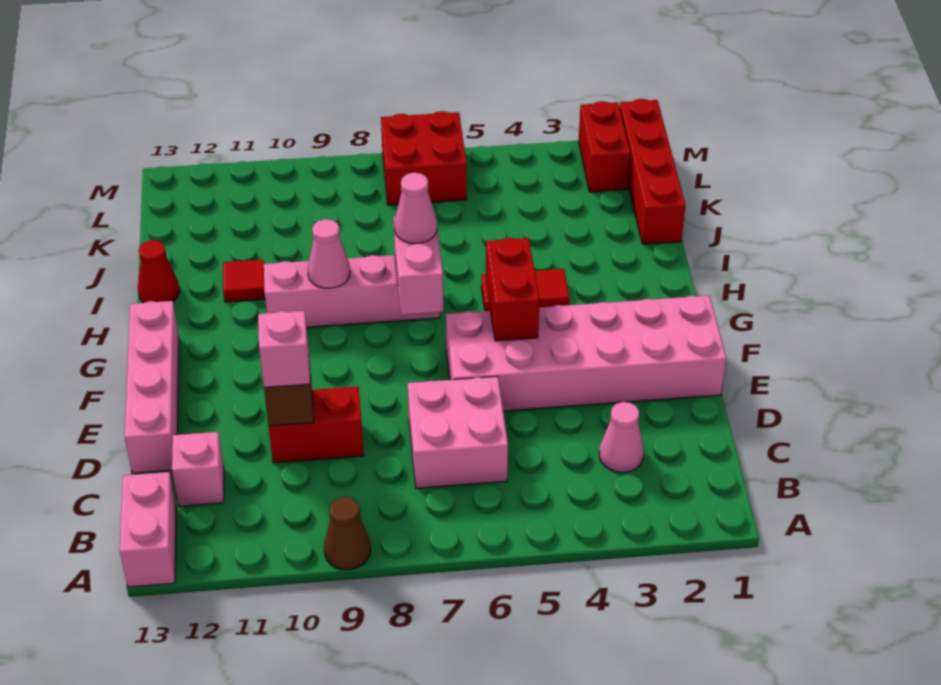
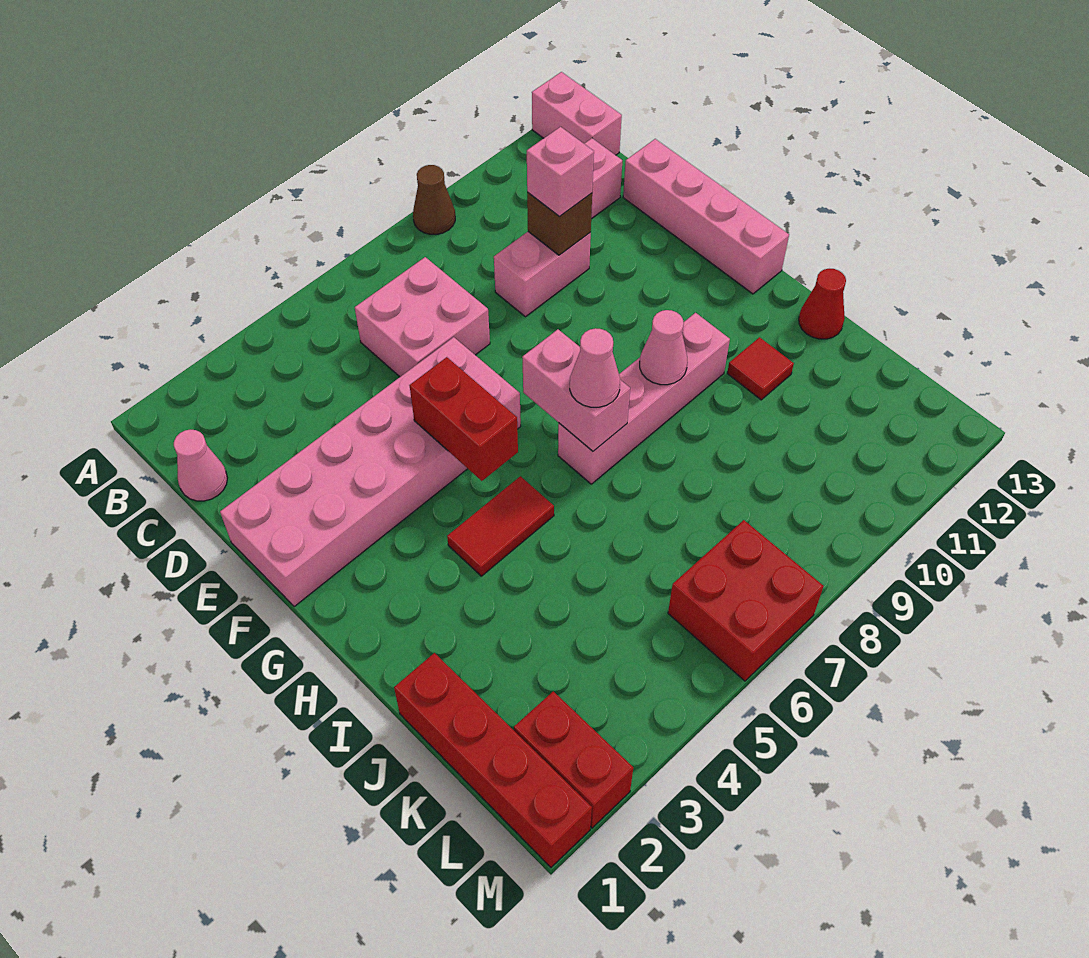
pink 1x1 cone [599,402,644,472] -> pink 1x1 cone moved to [174,430,227,501]
red 1x2 brick [269,386,364,463] -> pink 1x2 brick [494,232,591,317]

